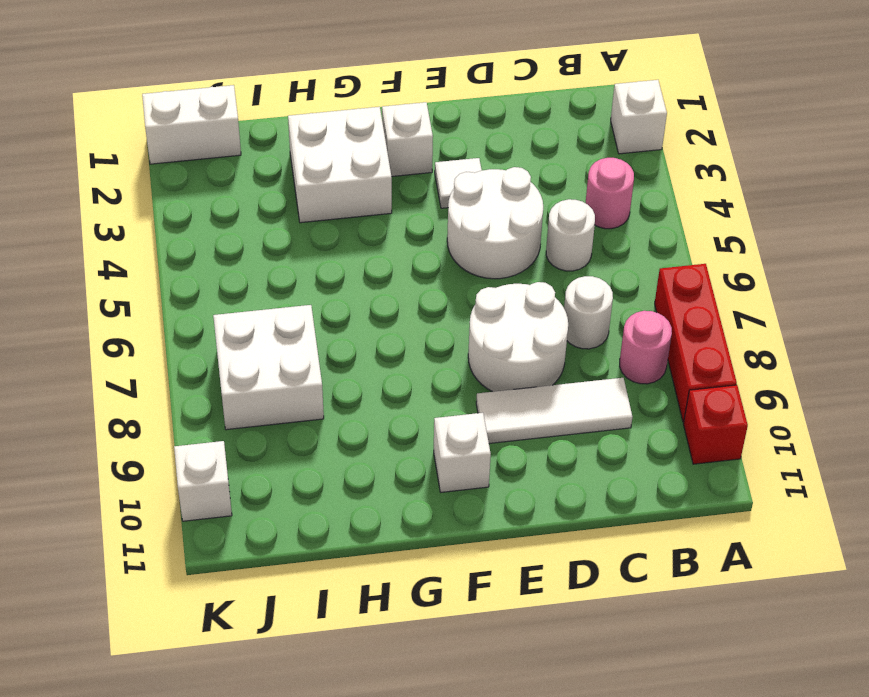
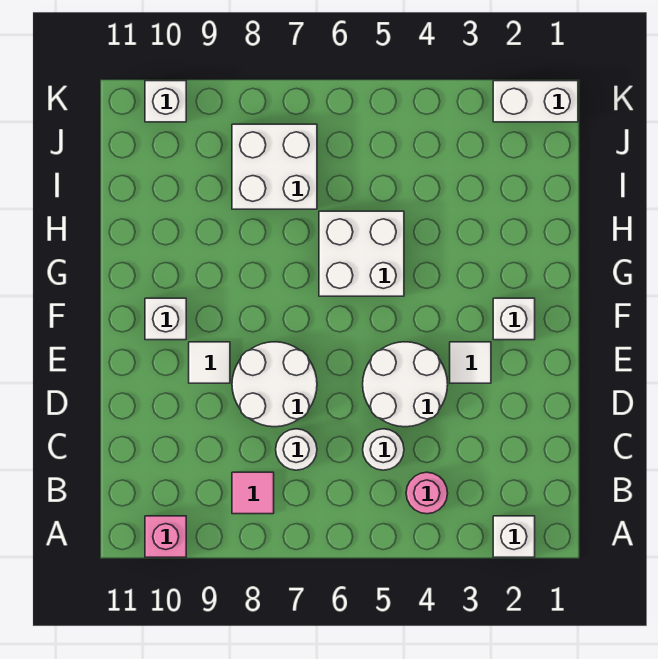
red 1x3 brick [655,264,737,422] -> none
red 1x1 brick [683,385,748,464] -> pink 1x1 brick [145,516,186,557]
pink 1x1 round brick [620,311,672,384] -> pink 1x1 tile [232,472,274,514]
white 1x3 tile [476,378,632,443] -> white 1x1 tile [189,342,230,383]
white 2x2 brick [288,107,392,223] -> white 2x2 brick moved to [319,211,404,296]
white 1x2 brick [142,85,241,164] -> white 1x2 brick turned to [493,81,578,122]

